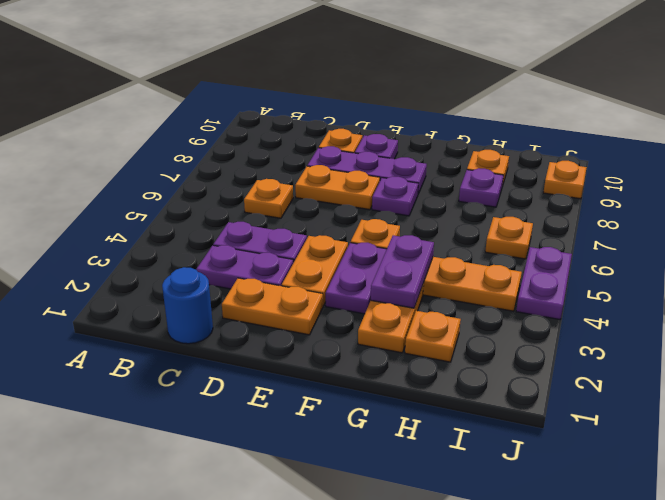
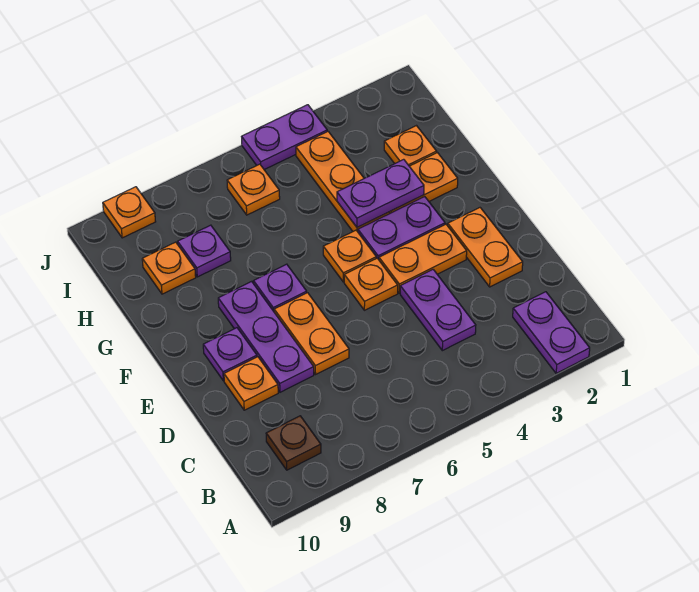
none -> brown 1x1 plate [266,416,321,470]
blue 1x1 round brick [162,267,213,344] -> none
purple 1x2 plate [196,245,293,289] -> purple 1x2 plate moved to [513,292,590,373]
orange 1x1 plate [244,179,293,218] -> orange 1x1 plate moved to [344,258,398,310]

